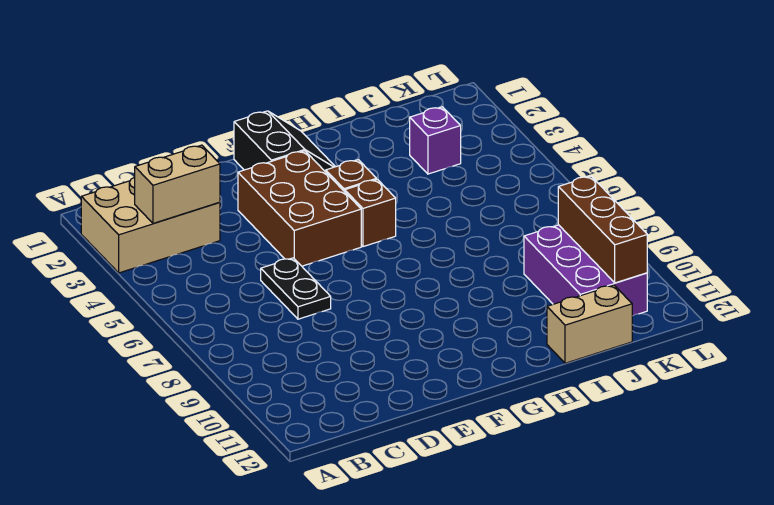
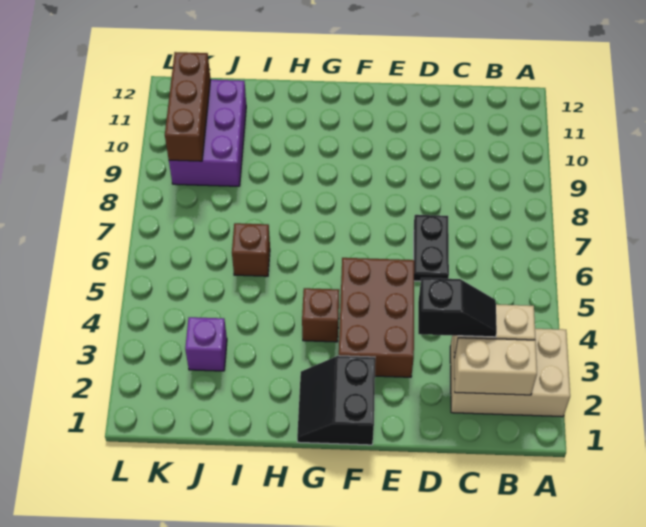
none -> black 1x2 slope [418,278,497,337]
brown 1x1 brick [345,179,396,247] -> brown 1x1 brick moved to [232,223,270,276]
tan 1x2 brick [547,285,632,363] -> tan 1x2 brick moved to [454,338,537,395]

